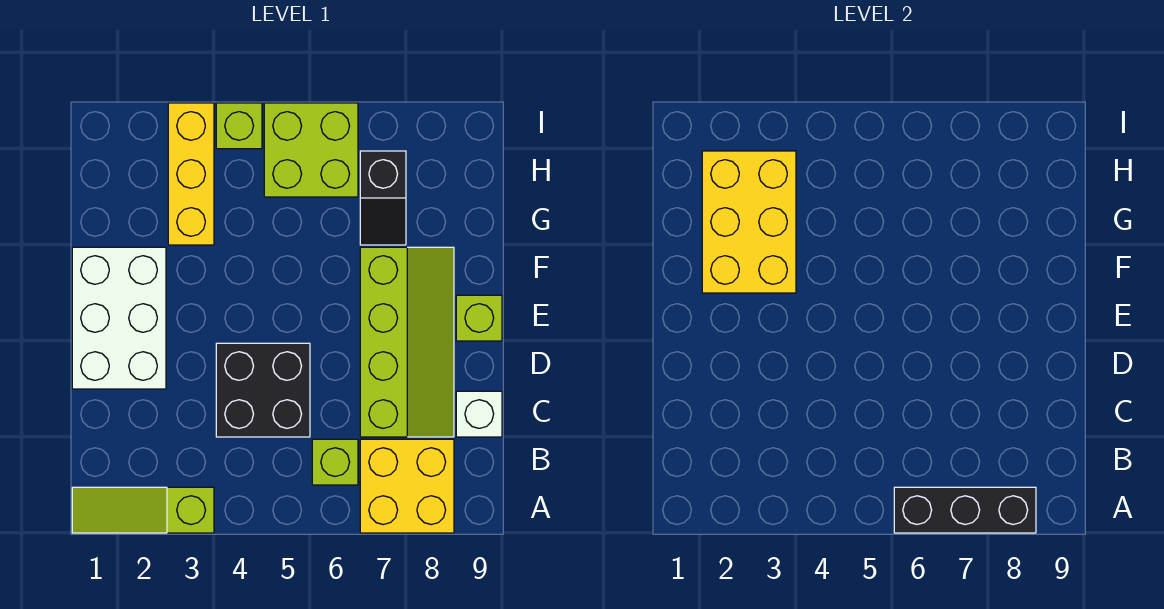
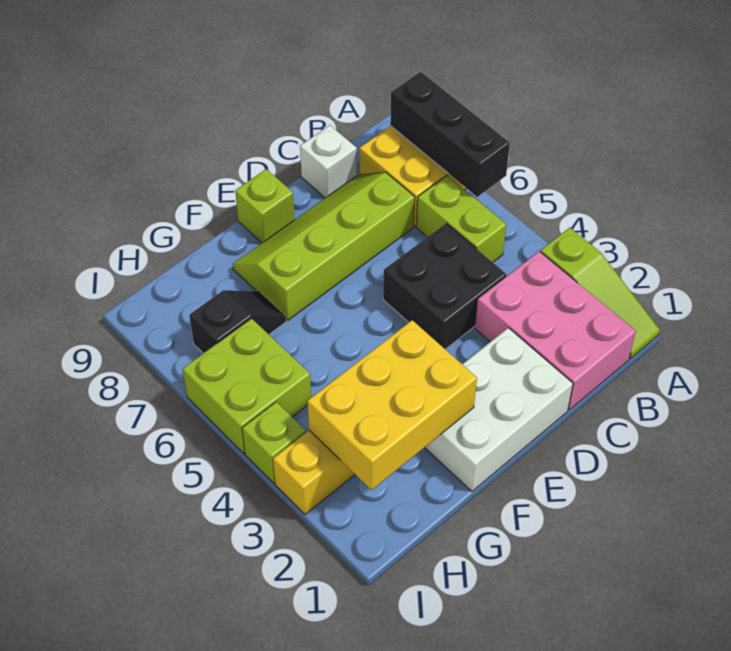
none -> pink 2x3 brick [475,251,636,410]
lime 1x1 brick [312,439,358,485] -> lime 1x2 brick [416,175,506,262]

